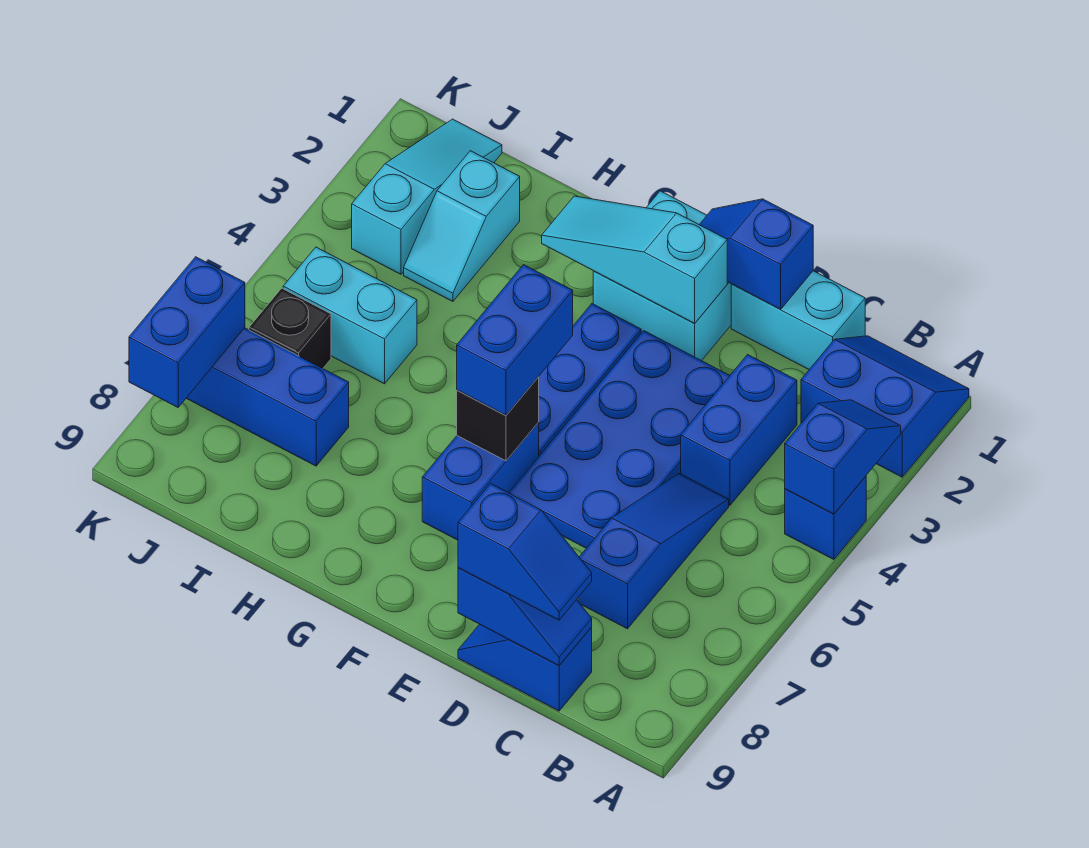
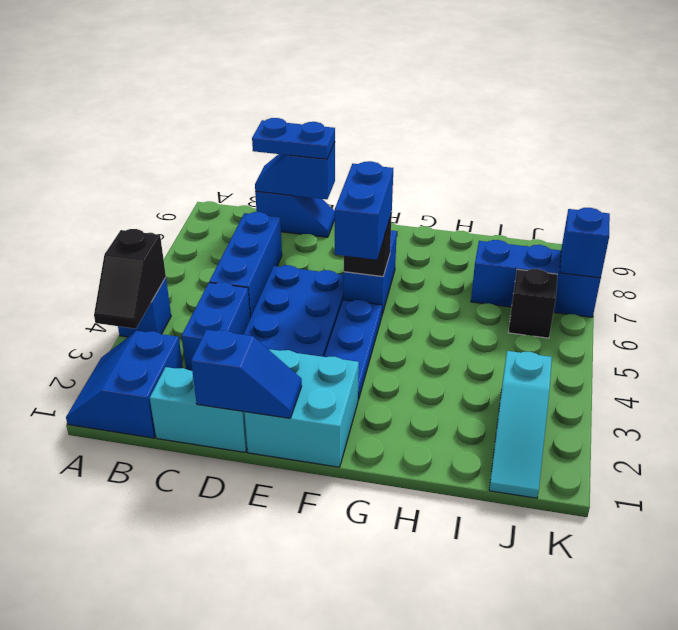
blue 2x2 slope [801,336,969,477] -> blue 2x2 slope turned to [66,331,183,438]
blue 1x2 slope [785,400,901,514] -> black 1x2 slope [94,229,166,329]
blue 1x3 slope [578,474,729,629] -> blue 1x3 brick [209,212,282,318]
blue 1x2 slope [458,483,592,620] -> blue 1x2 plate [252,118,335,159]
cyan 1x3 slope [542,196,727,323] -> none
cyan 1x2 slope [404,151,520,301] -> none
cyan 1x2 brick [283,247,417,384] -> none
blue 1x2 brick [129,257,245,407] -> blue 1x1 brick [560,208,610,278]

